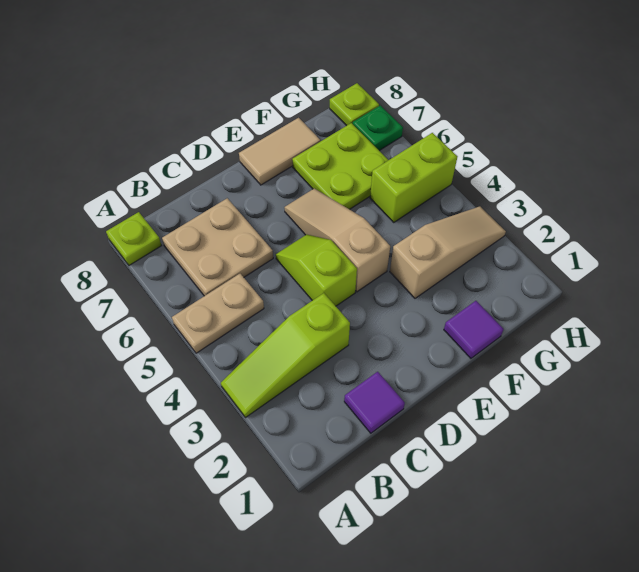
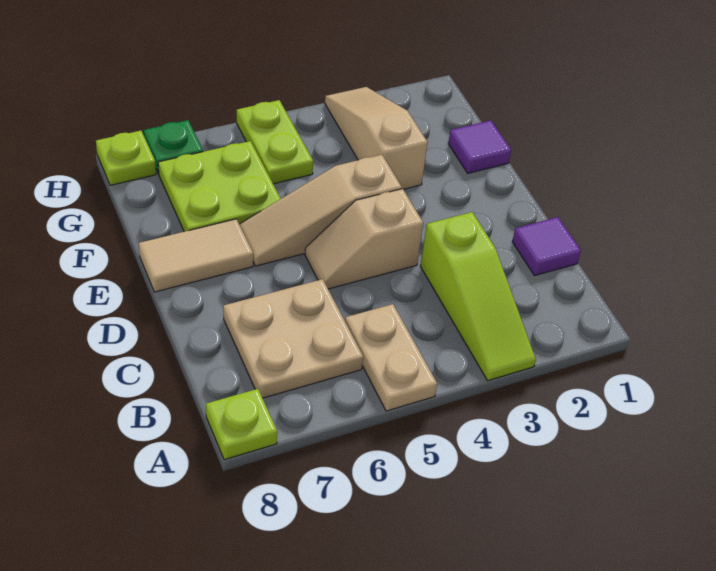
lime 1x2 slope [276,234,357,306] -> tan 1x2 slope [305,189,423,289]
tan 1x2 tile [239,118,320,185] -> tan 1x2 tile turned to [139,219,253,292]
lime 1x2 brick [370,133,457,222] -> lime 1x2 plate [237,100,313,184]

